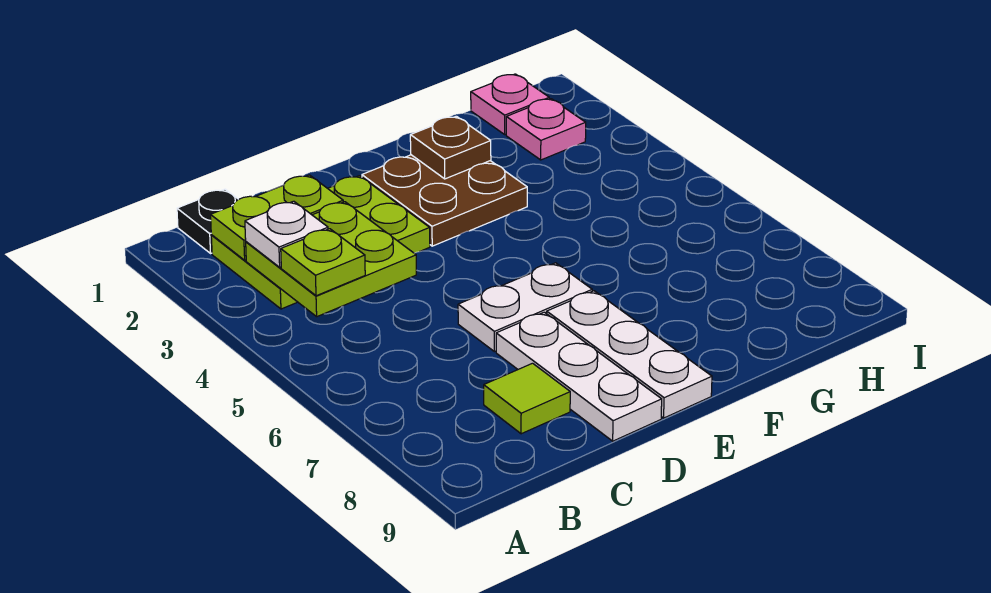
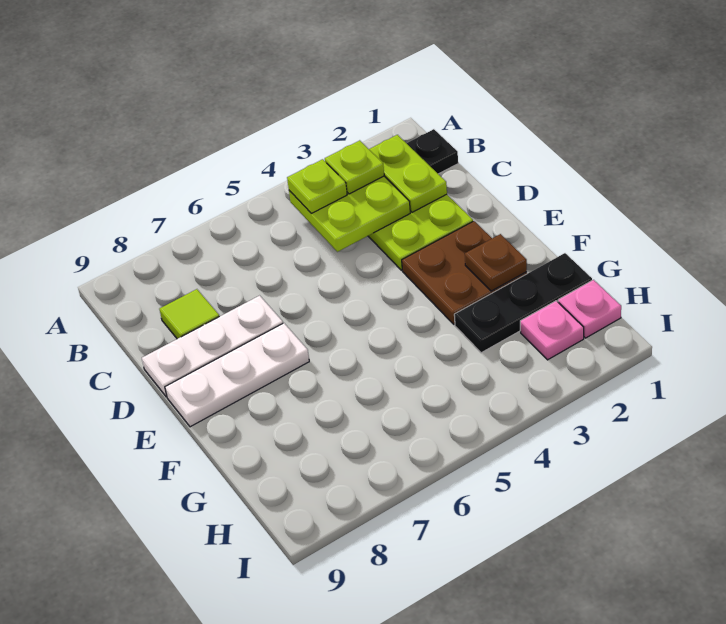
white 1x1 plate [245,201,328,267] -> lime 1x1 plate [325,140,384,194]
white 1x2 plate [458,263,592,352] -> none
none -> black 1x3 plate [454,253,592,353]

